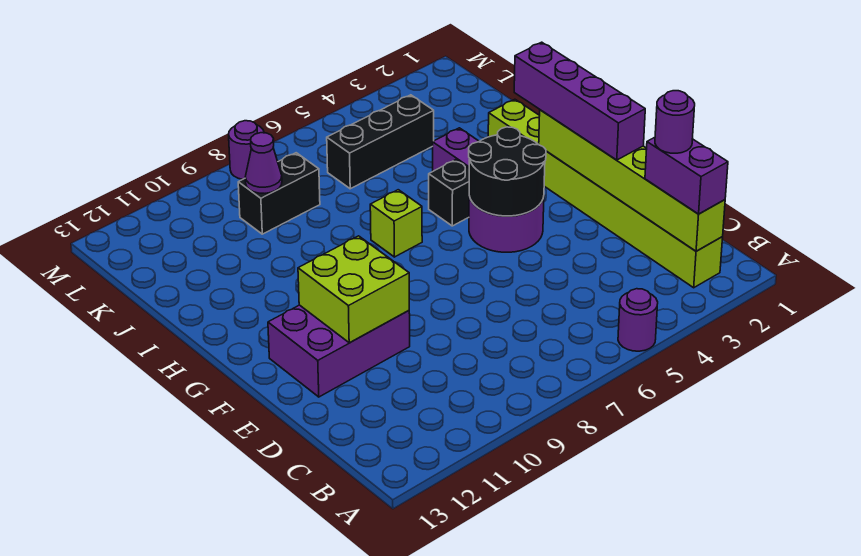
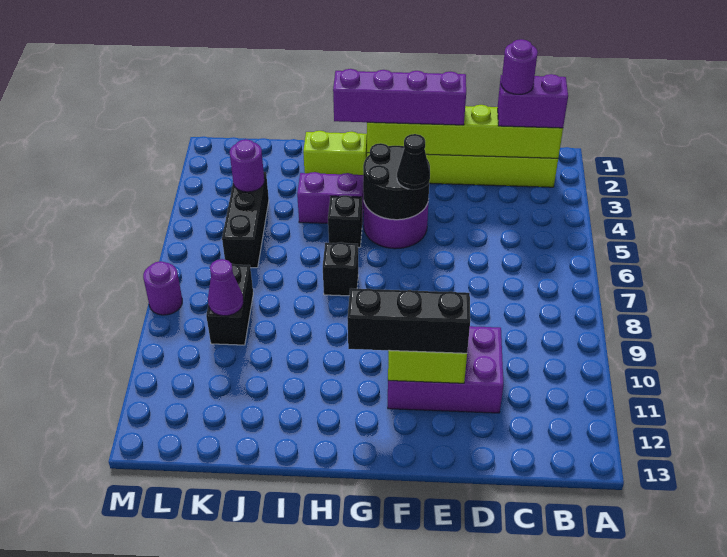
purple 1x1 round brick [618,289,658,351] -> purple 1x1 round brick moved to [230,139,264,192]
purple 2x3 brick [268,305,410,397] -> purple 2x3 brick turned to [388,326,503,413]
none -> black 1x3 brick [348,288,470,353]
none -> black 1x1 cone [397,134,430,190]
lime 1x1 brick [370,190,422,257] -> black 1x1 brick [323,242,358,296]

